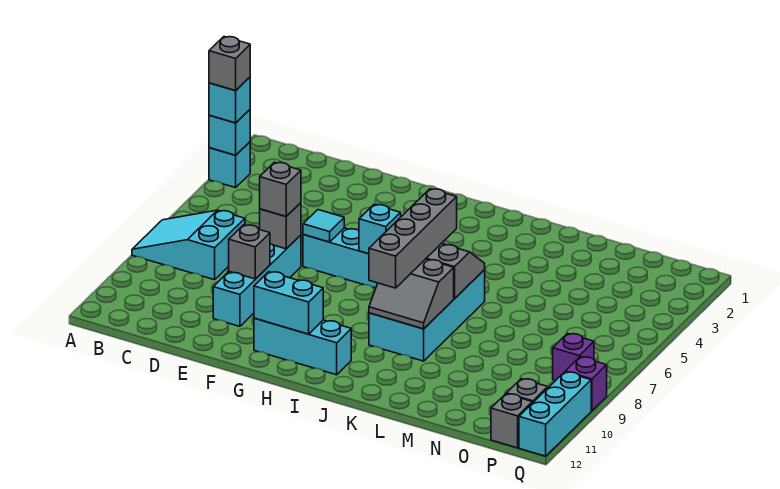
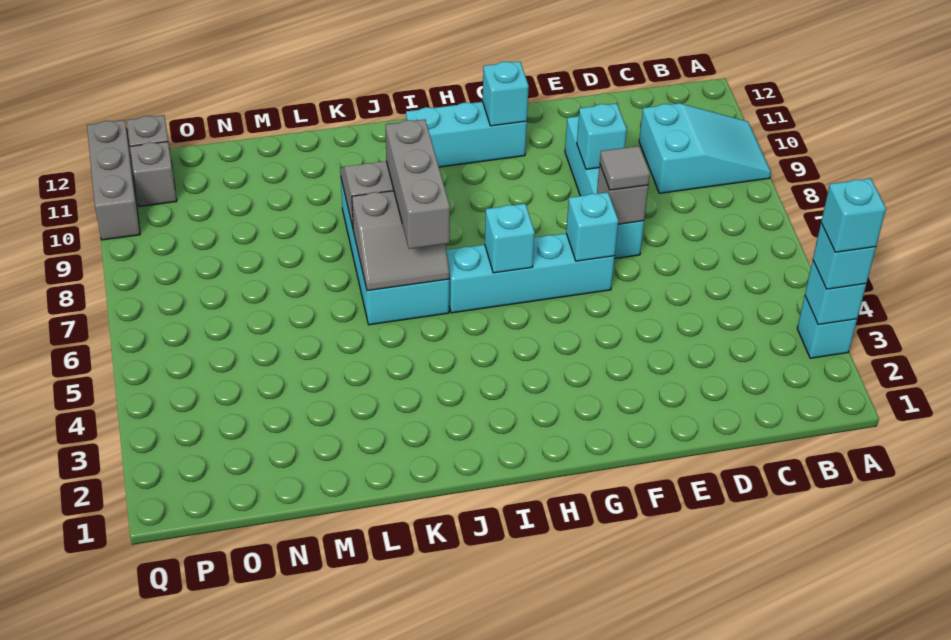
grey 1x1 brick [209,37,250,91] -> cyan 1x1 brick [821,178,886,252]
cyan 2x3 slope [132,210,245,280] -> cyan 2x3 slope moved to [639,103,771,193]
grey 1x1 brick [260,162,301,216] -> grey 1x1 tile [600,146,650,190]
grey 1x1 brick [229,225,270,279] -> cyan 1x1 brick [577,103,627,169]
cyan 1x1 tile [303,210,344,242] -> cyan 1x1 brick [566,192,618,261]
cyan 1x2 brick [254,272,323,334] -> cyan 1x1 brick [483,61,529,126]
grey 1x4 brick [369,189,457,288] -> grey 1x3 brick [386,119,450,249]
purple 1x1 brick [553,334,594,381] -> none
purple 1x1 brick [565,357,607,411] -> none
cyan 1x3 brick [519,372,591,456] -> grey 1x3 brick [87,120,140,240]

